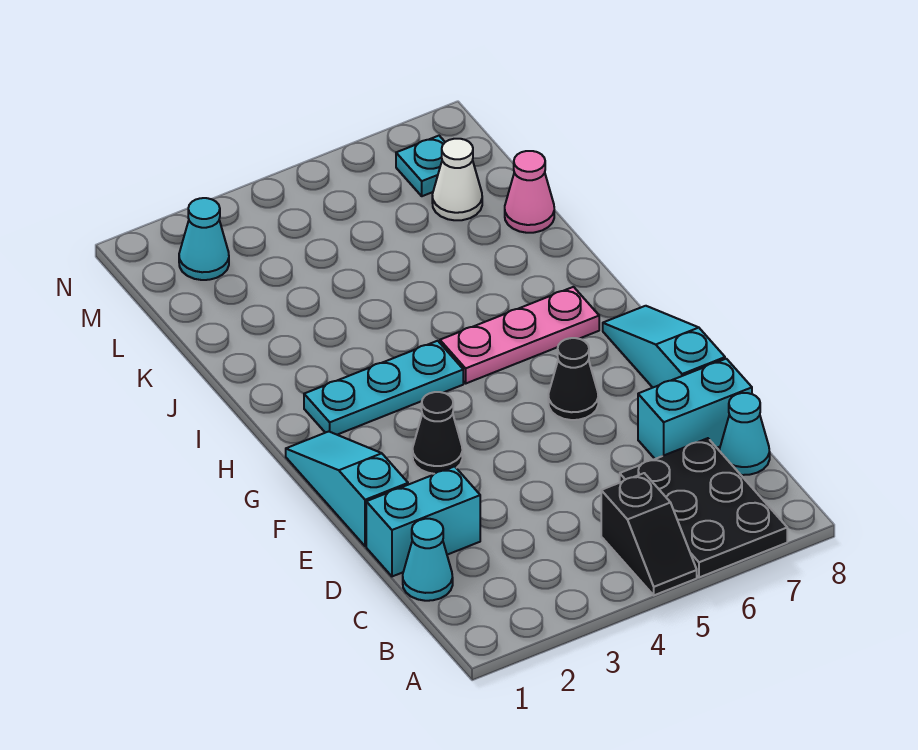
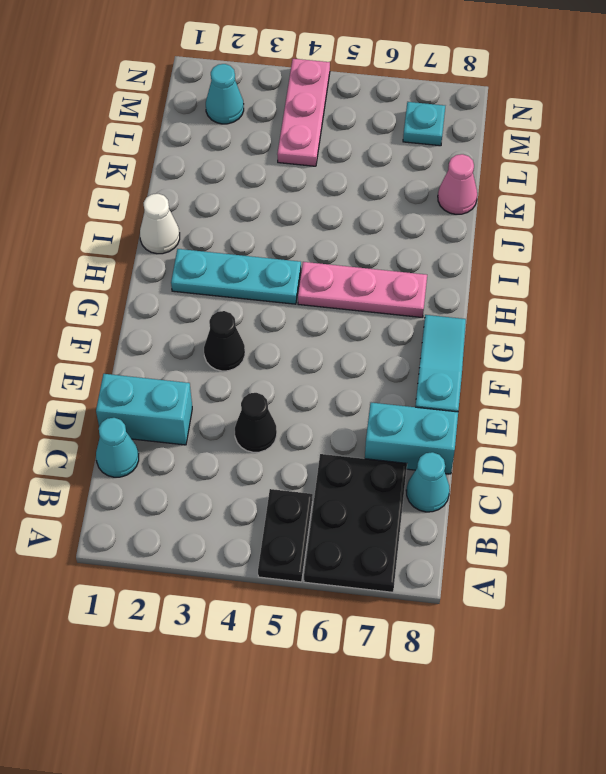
black 1x2 slope [601,473,697,595] -> black 1x2 plate [258,489,313,582]
cyan 1x3 slope [286,432,408,546] -> none
black 1x1 cone [548,338,598,420] -> black 1x1 cone moved to [235,393,277,452]
none -> pink 1x3 plate [277,59,330,166]
white 1x1 cone [432,139,482,220] -> white 1x1 cone moved to [140,194,180,254]

